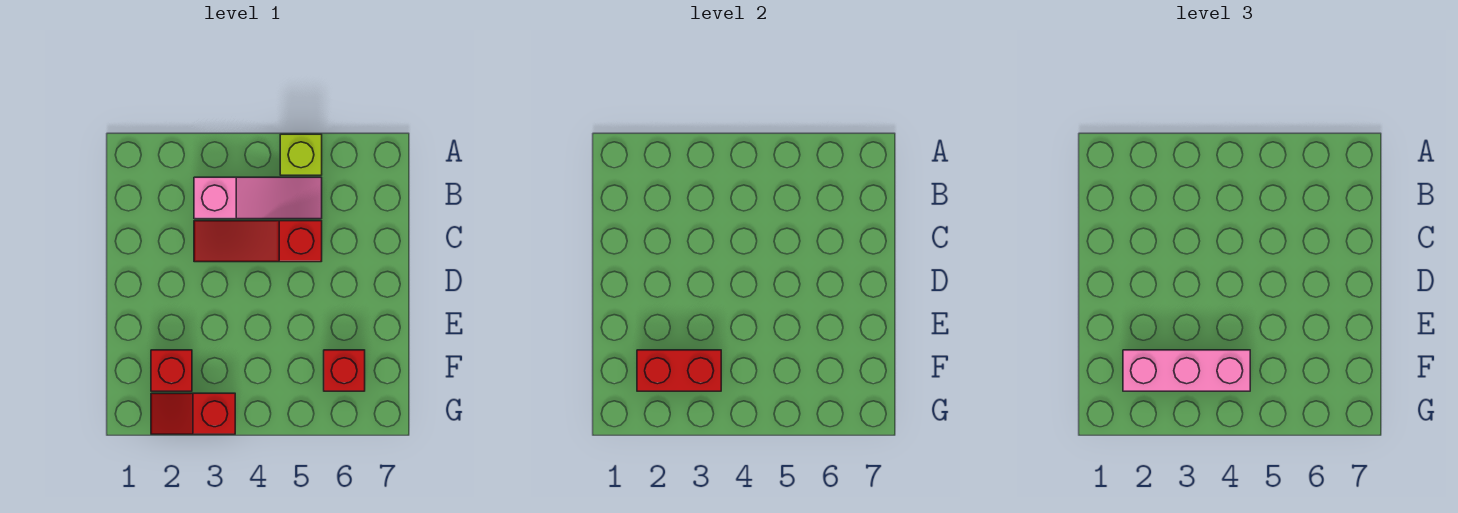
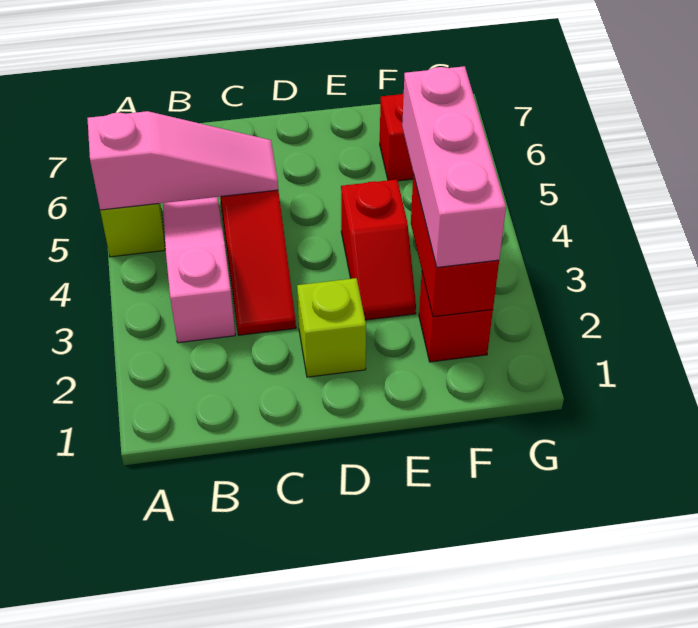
none -> pink 1x3 slope [87,111,278,210]
none -> lime 1x1 brick [297,278,366,377]
red 1x2 slope [151,393,235,434] -> red 1x2 slope moved to [341,179,416,320]

